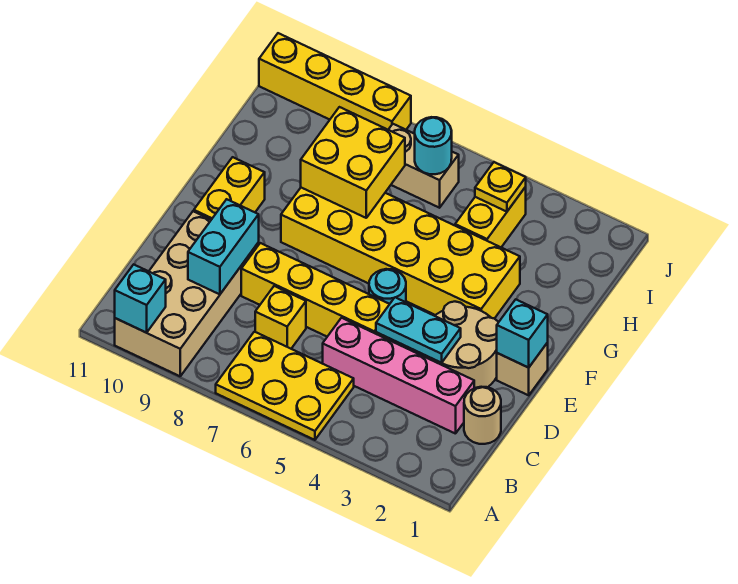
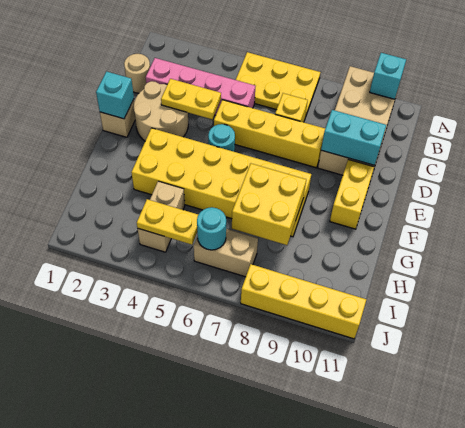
cyan 1x2 brick [188,199,259,294] -> cyan 1x2 brick turned to [321,110,386,165]
cyan 1x2 plate [376,297,461,363] -> yellow 1x2 plate [161,79,221,119]
yellow 1x2 brick [455,187,526,247] -> tan 1x2 brick [138,181,185,252]
yellow 1x1 plate [475,162,526,212] -> yellow 1x2 plate [137,199,198,245]

